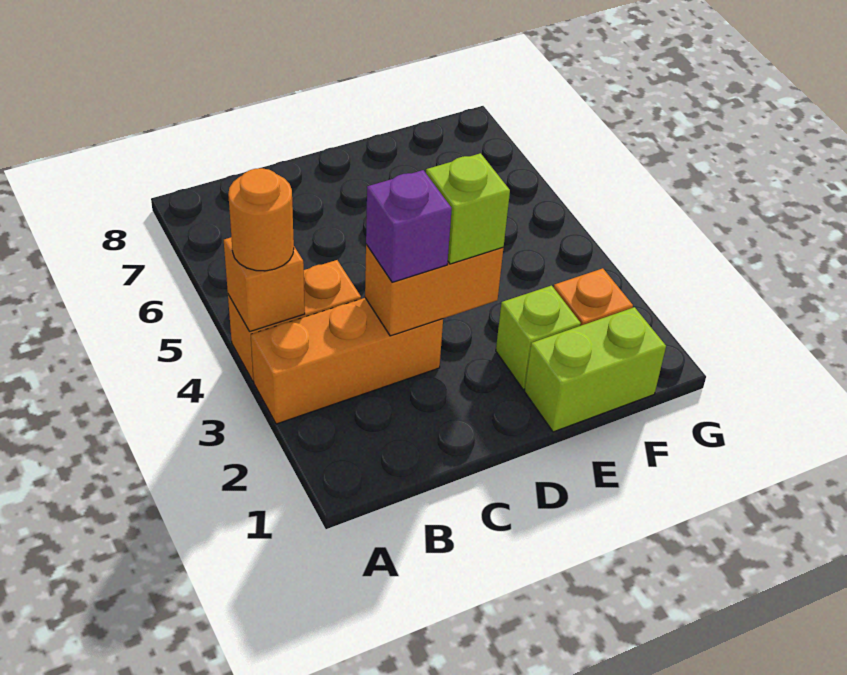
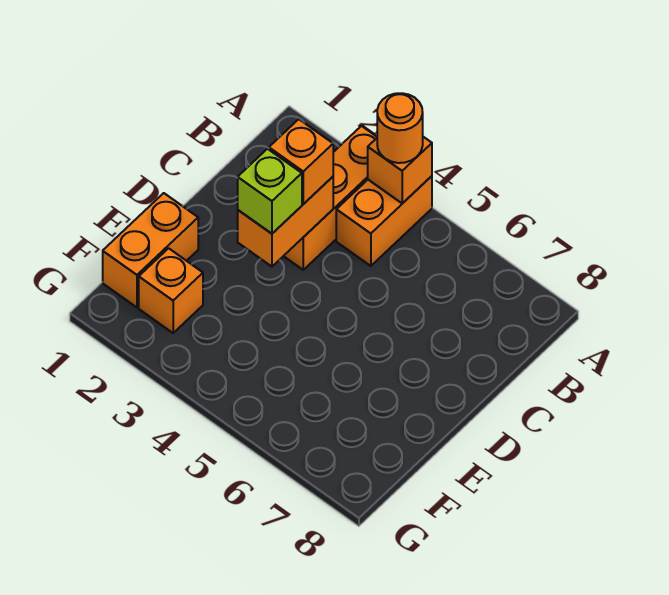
purple 1x1 brick [366,170,452,282] -> orange 1x1 brick [269,119,333,204]
lime 1x2 brick [524,307,666,432] -> orange 1x2 brick [103,193,198,307]
lime 1x1 brick [496,286,581,389] -> none

